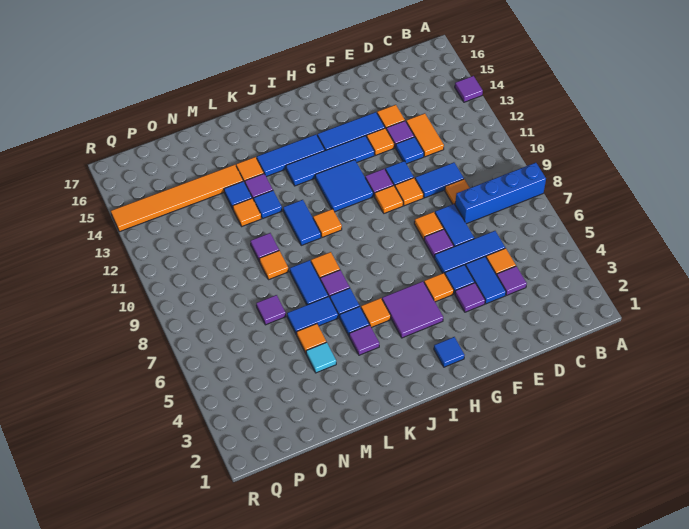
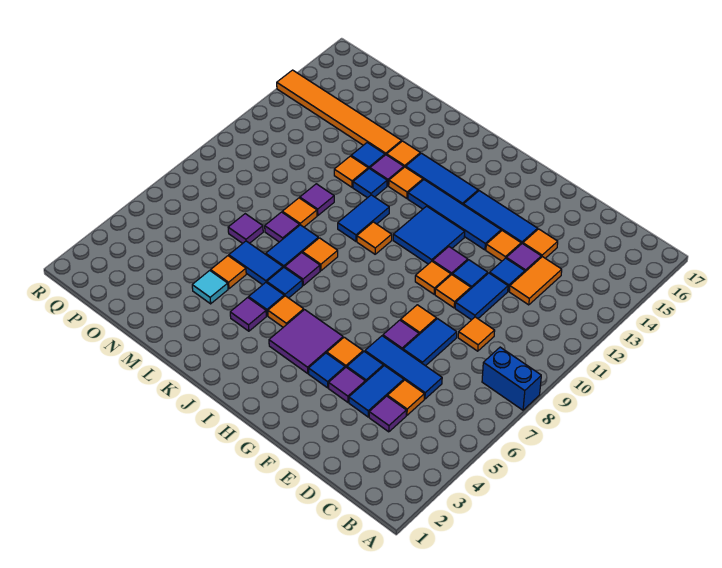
blue 1x4 brick [455,163,546,224] -> blue 1x2 brick [482,347,541,410]
purple 1x1 tile [455,76,483,102] -> purple 1x1 tile moved to [265,212,299,242]
blue 1x2 tile [415,162,464,198] -> blue 1x2 tile turned to [455,273,508,320]
blue 1x1 tile [434,337,465,367] -> blue 1x1 tile moved to [309,353,345,388]
none -> orange 1x1 tile [389,167,423,198]

